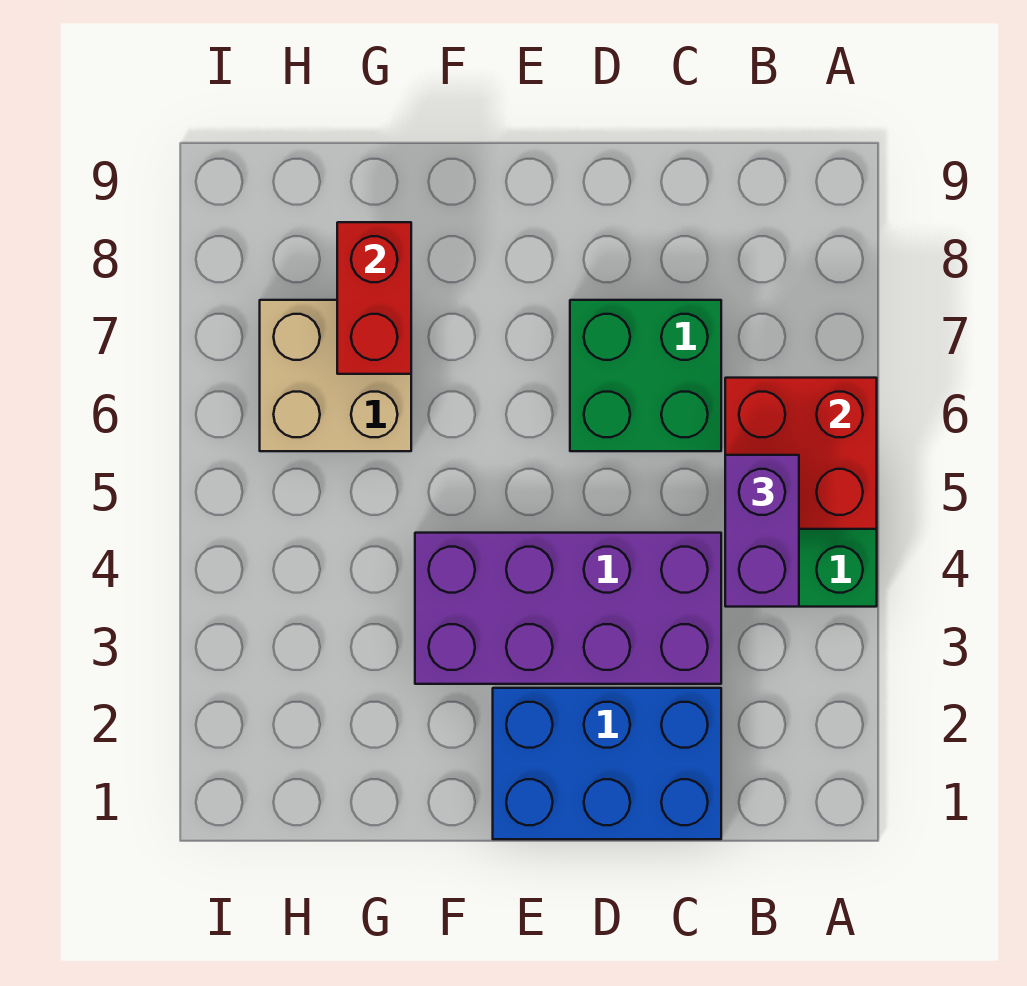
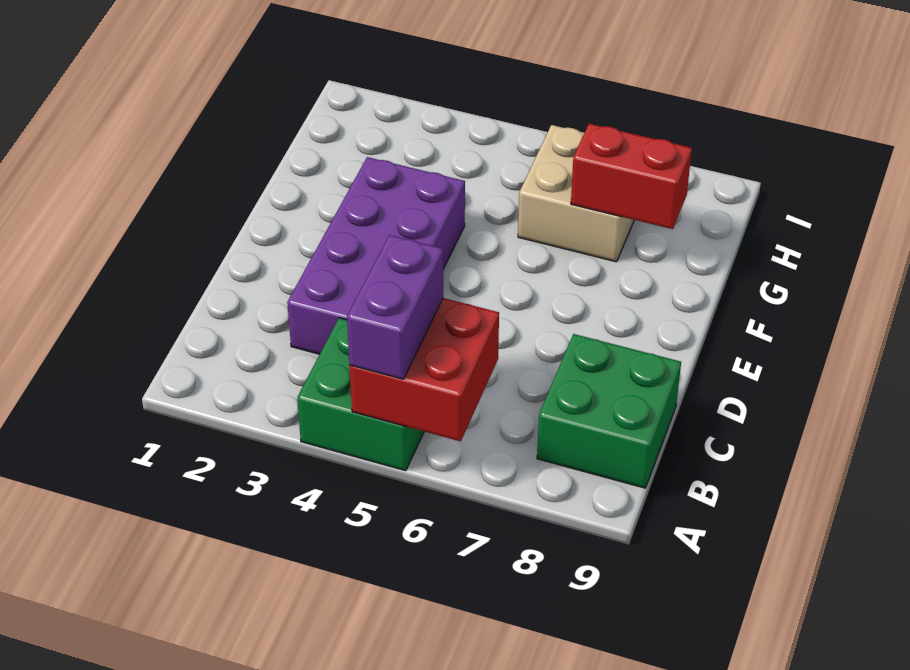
purple 1x2 brick [725,455,799,607] -> purple 1x2 brick turned to [347,235,443,379]
blue 2x3 brick [493,688,721,839] -> none
green 2x2 brick [570,300,721,451] -> green 2x2 brick moved to [537,334,681,488]

